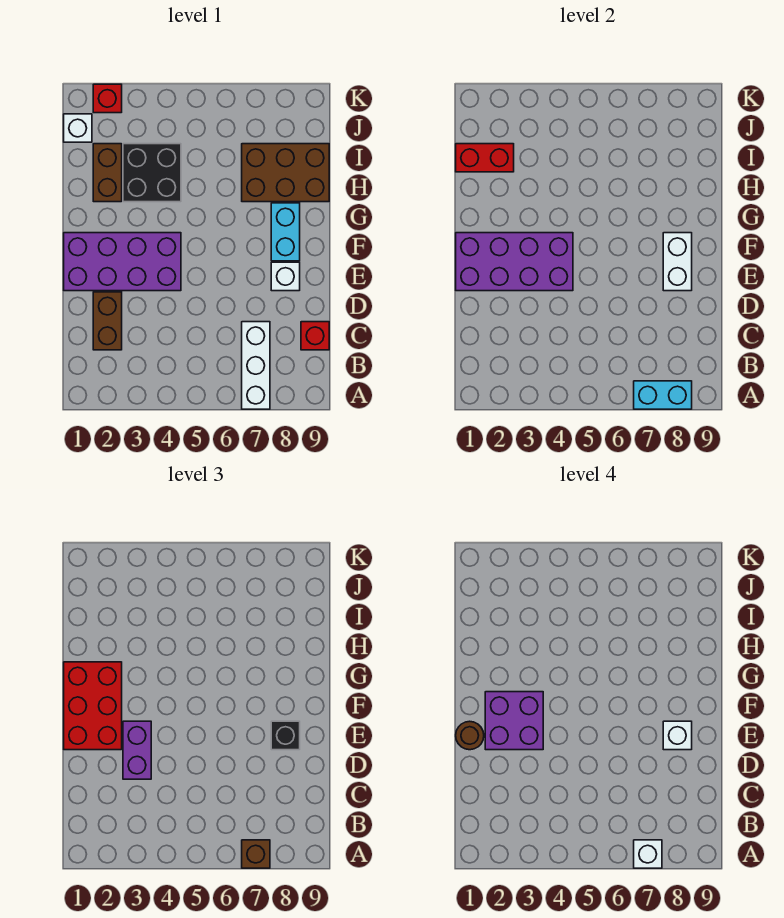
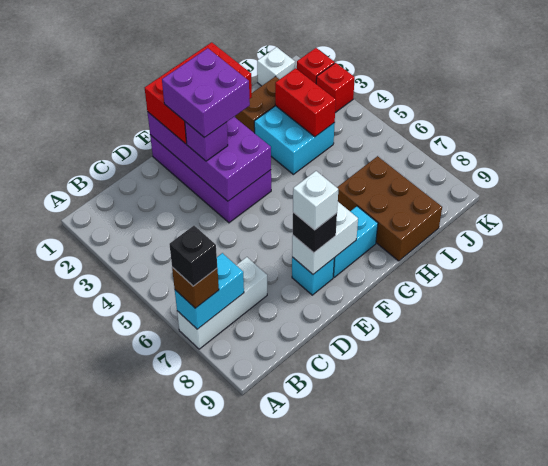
cyan 1x2 brick [634,381,692,409] -> cyan 1x2 brick turned to [175,253,244,329]
white 1x1 brick [634,840,662,868] -> black 1x1 brick [169,226,217,286]
brown 1x2 brick [93,292,122,350] -> none
red 1x1 brick [301,322,329,350] -> red 1x1 brick moved to [316,63,355,113]
purple 1x2 brick [123,721,151,779] -> purple 1x1 brick [185,122,228,161]
brown 1x1 round brick [456,721,484,750] -> none
white 1x1 brick [271,262,300,291] -> cyan 1x1 brick [292,257,334,295]
black 2x2 brick [123,144,181,202] -> cyan 2x2 brick [254,106,335,174]
red 1x2 brick [456,144,514,172] -> red 1x2 brick moved to [275,68,336,137]

